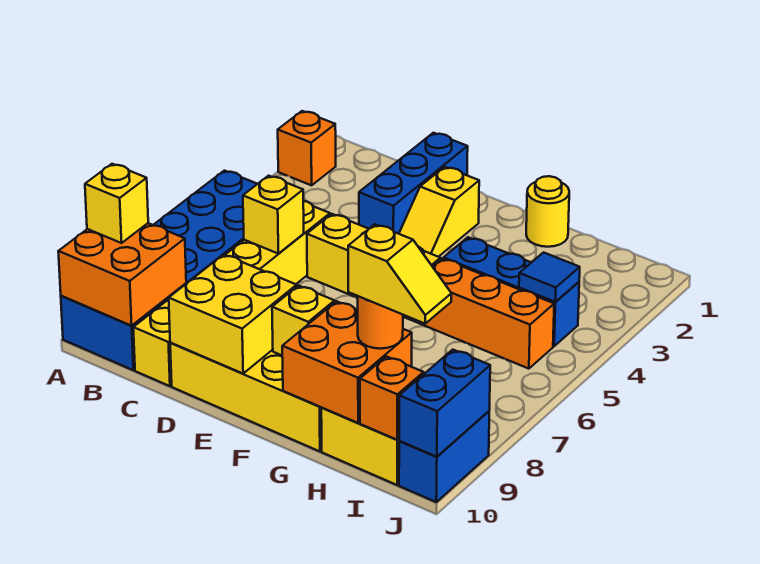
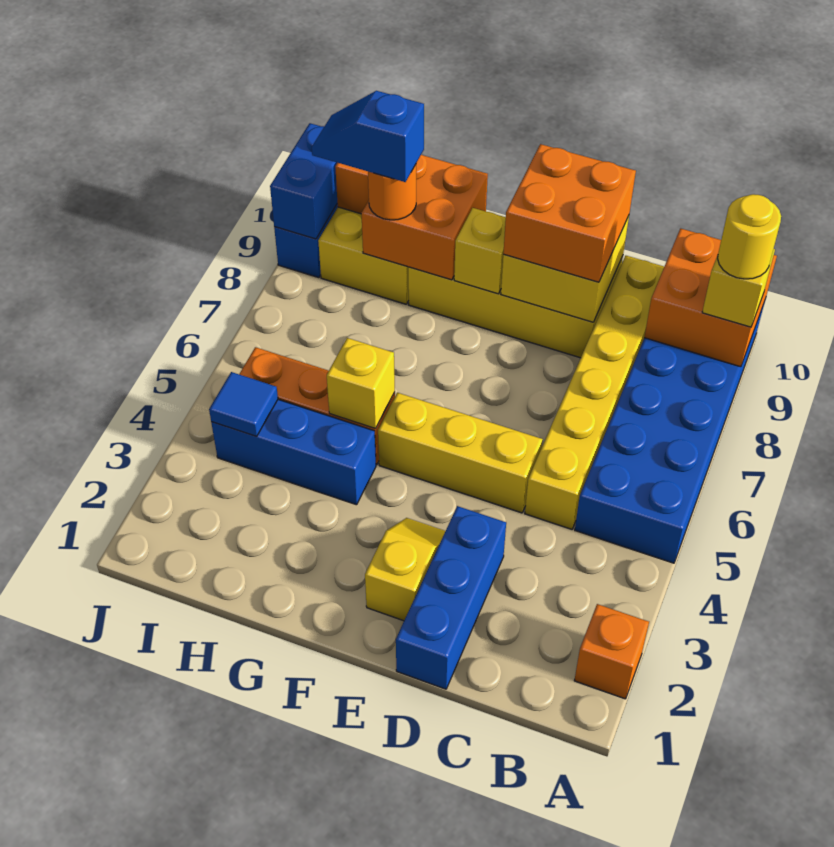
yellow 1x1 brick [243,176,304,254] -> yellow 1x1 brick moved to [327,338,395,428]
none -> orange 2x2 brick [503,144,636,282]
yellow 1x1 round brick [526,176,569,247] -> yellow 1x1 round brick moved to [718,194,781,279]
yellow 1x2 slope [348,224,451,324] -> blue 1x2 slope [312,91,424,182]

